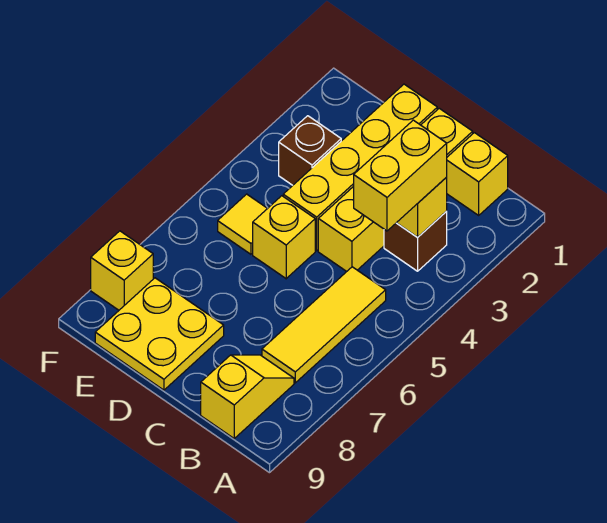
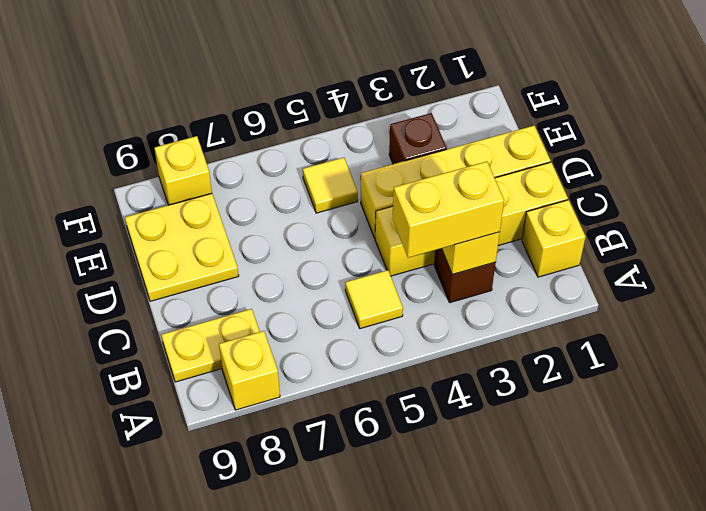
yellow 1x3 tile [262,267,386,383] -> yellow 1x1 tile [345,270,403,329]
yellow 1x2 slope [201,355,294,438] -> yellow 1x2 plate [161,309,260,382]
yellow 1x1 brick [253,196,315,279] -> yellow 1x1 brick moved to [219,331,280,410]

